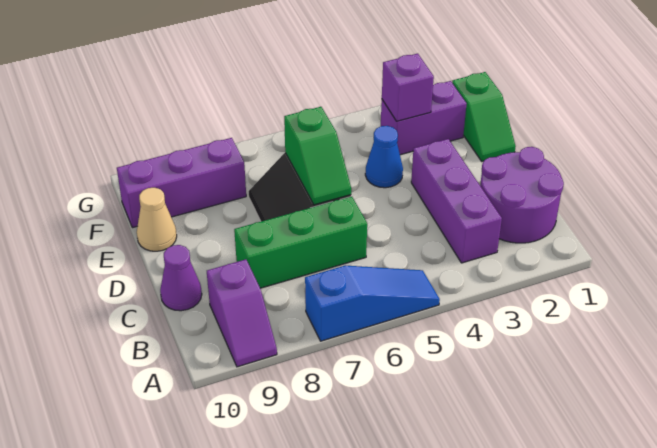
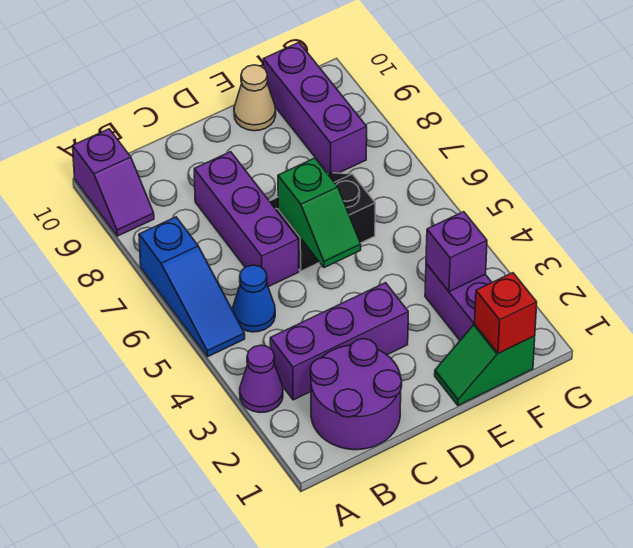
purple 1x2 slope [207,259,277,367] -> purple 1x2 slope turned to [73,129,154,236]
green 1x3 brick [234,196,367,288] -> purple 1x3 brick [194,152,299,287]
purple 1x1 cone [160,245,202,311] -> purple 1x1 cone moved to [240,345,283,413]
green 1x2 slope [284,107,351,205] -> green 1x2 slope turned to [278,158,361,268]
blue 1x1 cone [365,126,403,188] -> blue 1x1 cone moved to [232,265,275,332]
none -> red 1x1 brick [475,273,537,353]

